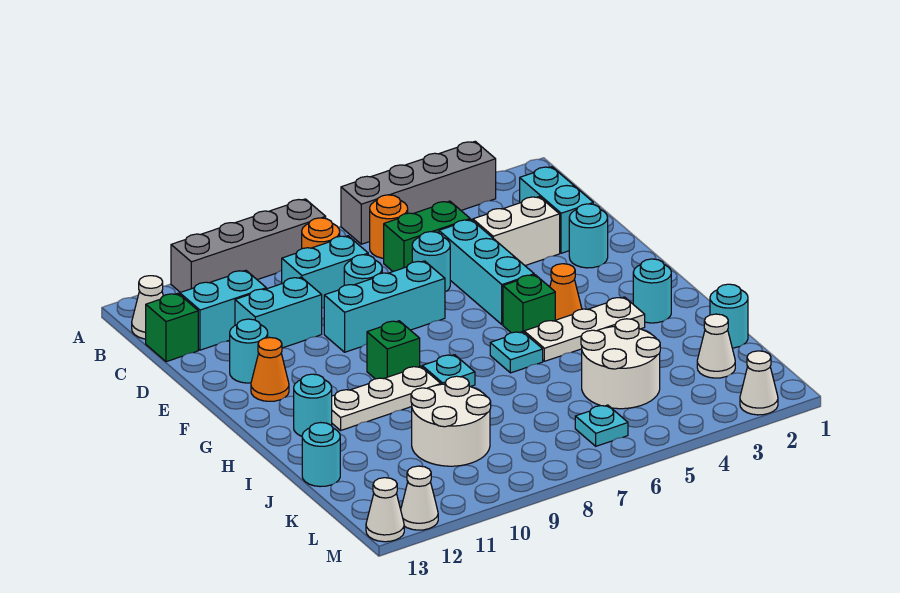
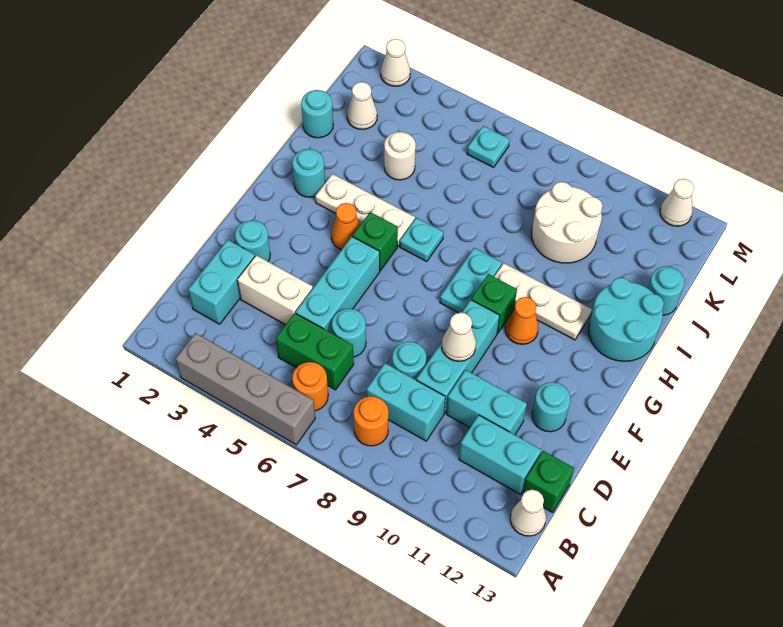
grey 1x4 brick [171,199,326,292] -> none
cyan 1x3 brick [324,261,445,352] -> cyan 1x3 brick turned to [417,300,500,413]
orange 1x1 cone [251,337,289,401] -> orange 1x1 cone moved to [505,297,538,344]
cyan 1x1 plate [422,355,475,387] -> cyan 1x2 plate [440,248,502,313]
cyan 1x1 round brick [294,374,332,436] -> cyan 2x2 round brick [588,278,664,361]
white 2x2 round brick [581,319,660,409] -> white 1x1 round brick [384,132,416,180]
white 1x1 cone [366,478,404,542] -> white 1x1 cone moved to [442,313,476,361]

